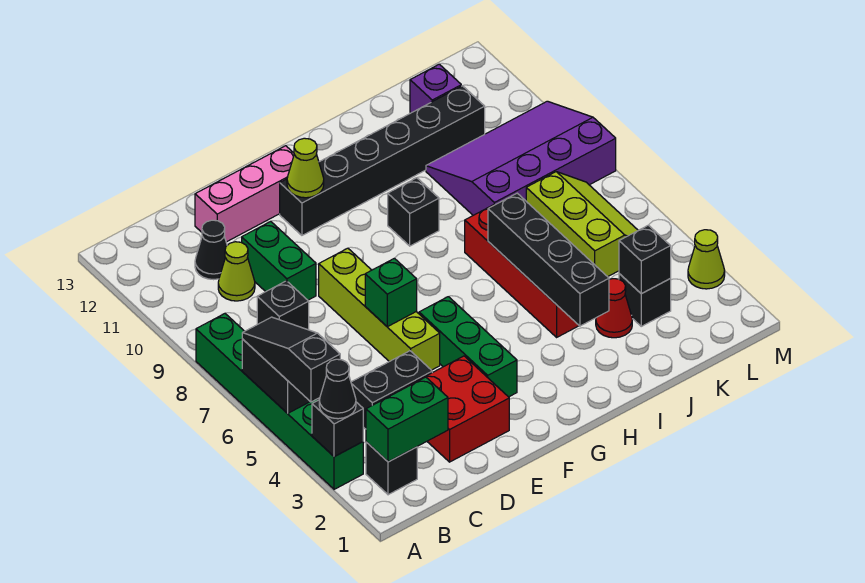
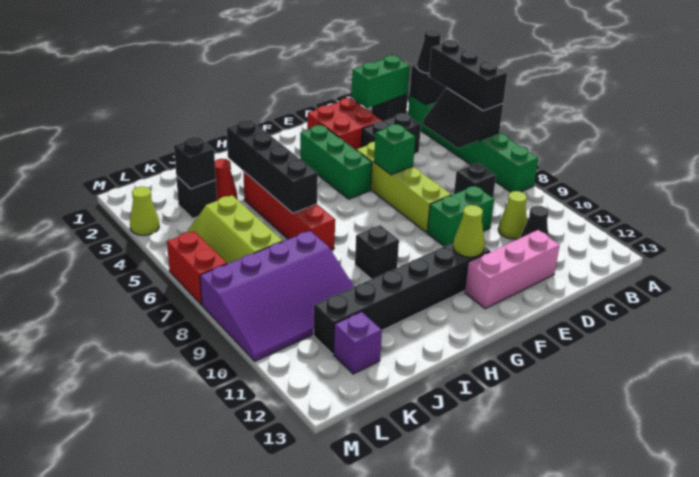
black 1x3 slope [242,317,340,402] -> black 1x3 brick [429,40,507,111]
green 1x2 brick [242,221,316,300] -> green 1x2 brick turned to [427,186,494,247]
none -> red 1x2 brick [167,231,227,305]

